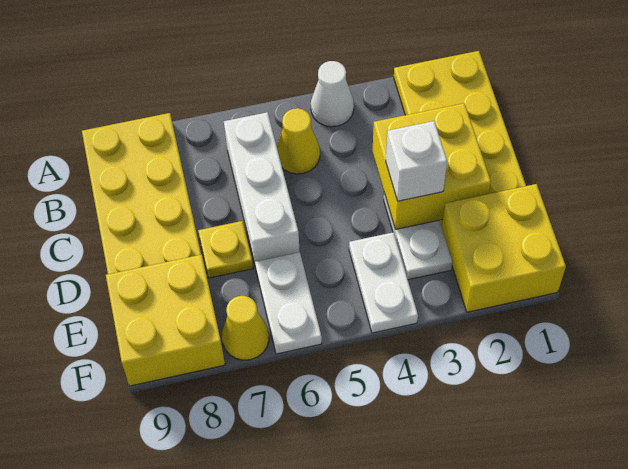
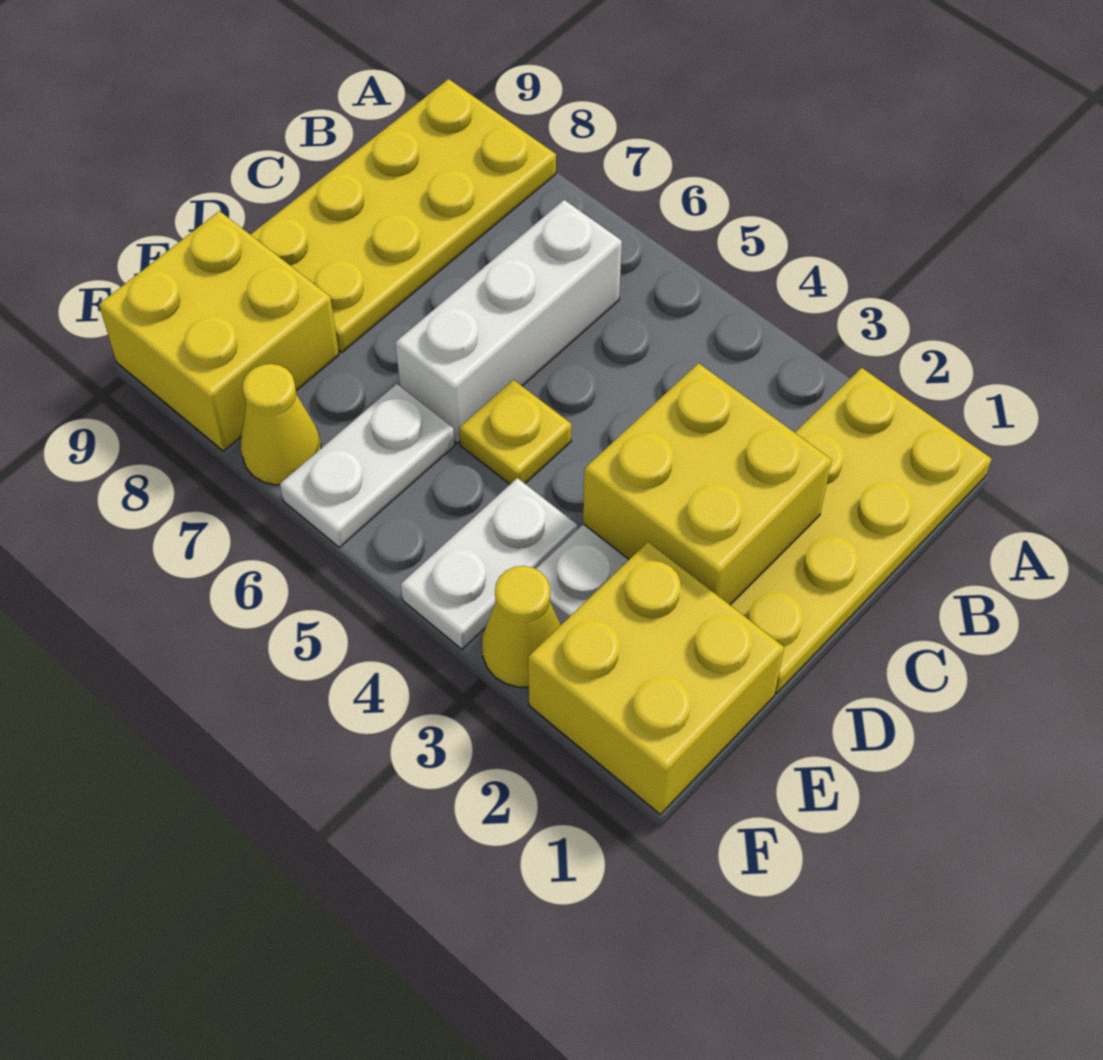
white 1x1 cone [311,61,354,127] -> none
yellow 1x1 cone [277,108,320,174] -> yellow 1x1 cone moved to [482,566,561,687]
white 1x1 brick [386,121,447,201] -> none
yellow 1x1 plate [198,221,253,278] -> yellow 1x1 plate moved to [459,380,571,484]

